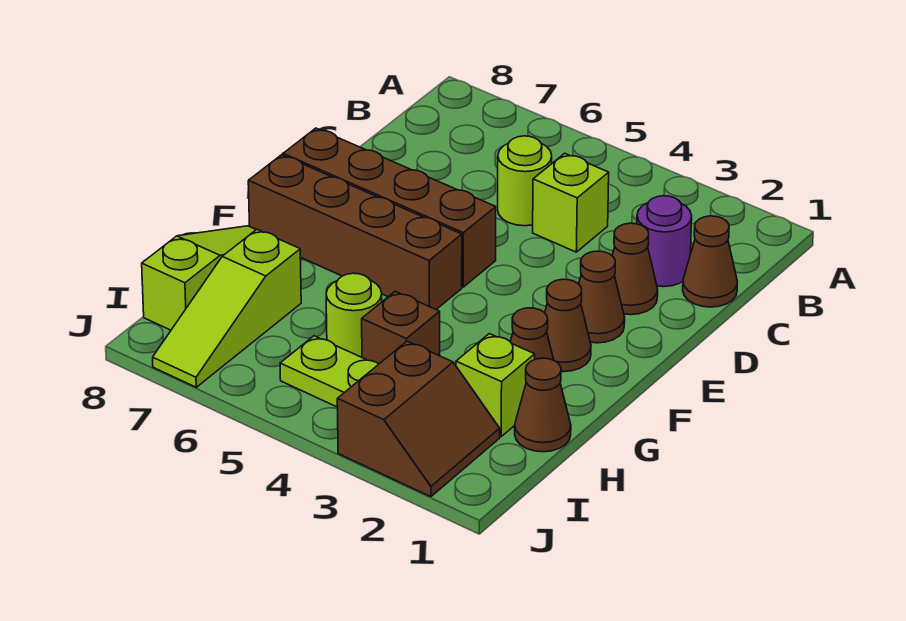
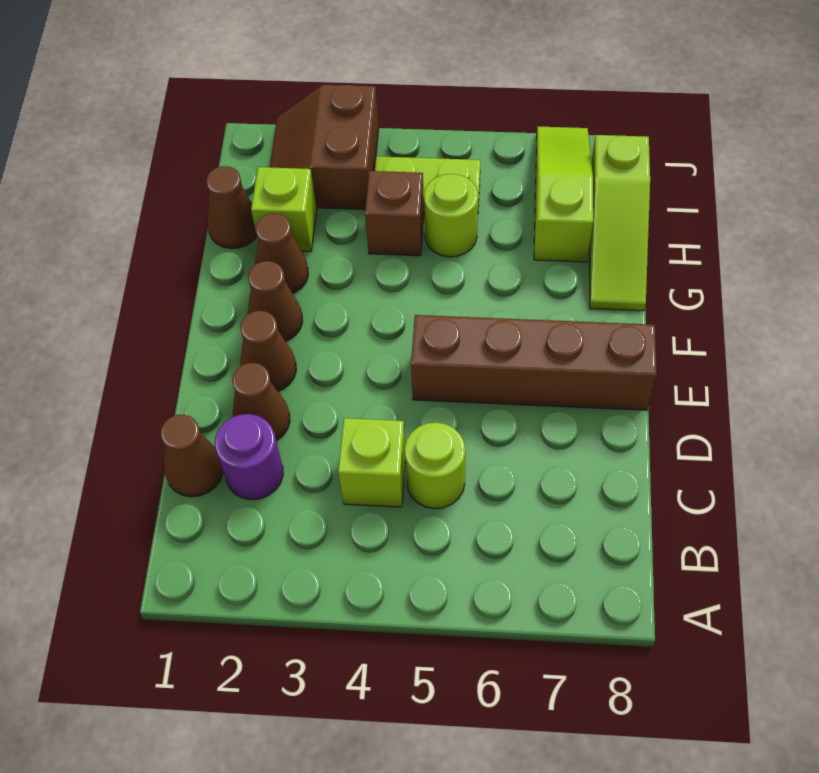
brown 1x4 brick [248,155,462,309] -> none

